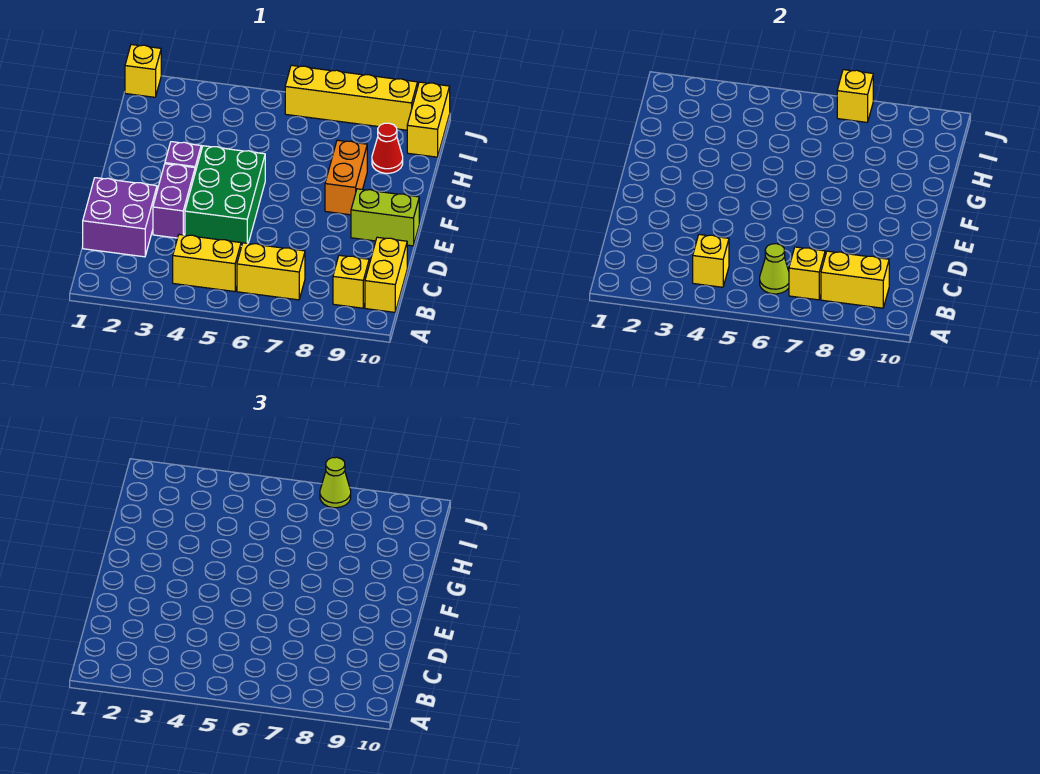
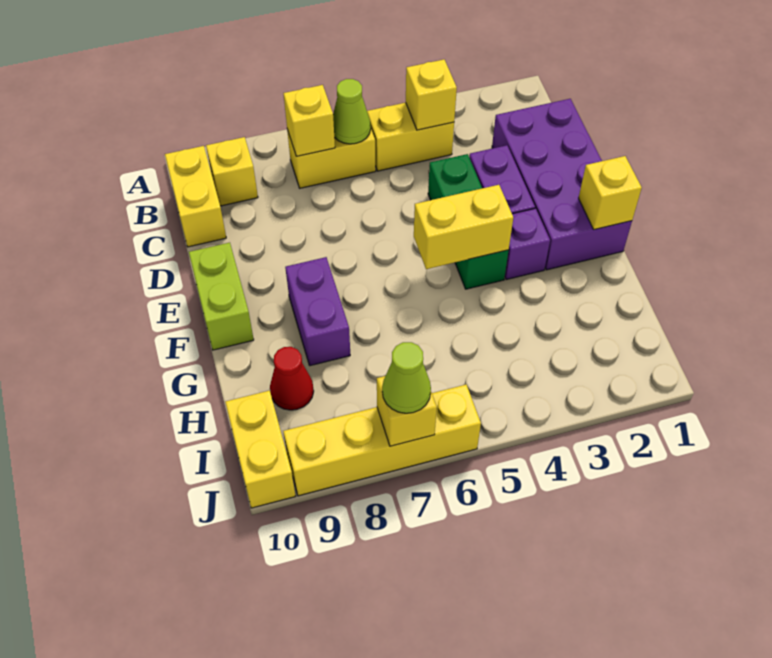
yellow 1x2 brick [821,251,889,308] -> yellow 1x2 brick moved to [414,185,513,269]
purple 2x2 brick [83,178,157,257] -> purple 2x4 brick [492,99,632,270]
green 2x3 brick [185,146,265,246] -> green 1x3 brick [428,154,509,289]
lime 1x2 brick [351,189,419,246] -> lime 1x2 brick turned to [189,243,254,350]
orange 1x2 brick [325,140,367,215] -> purple 1x2 brick [285,257,350,366]
yellow 1x1 brick [125,45,161,97] -> yellow 1x1 brick moved to [579,156,642,230]

